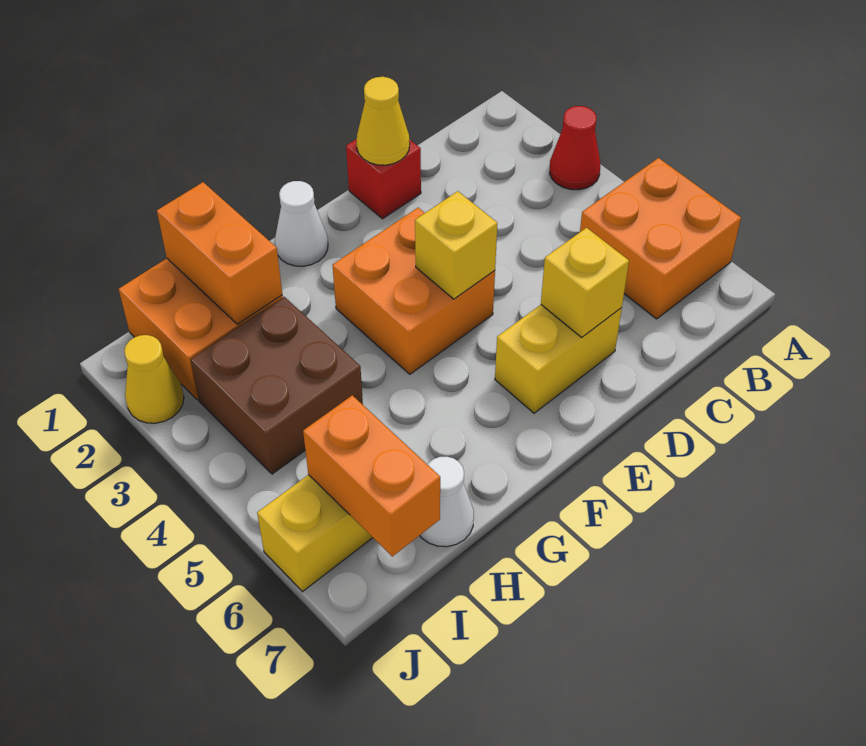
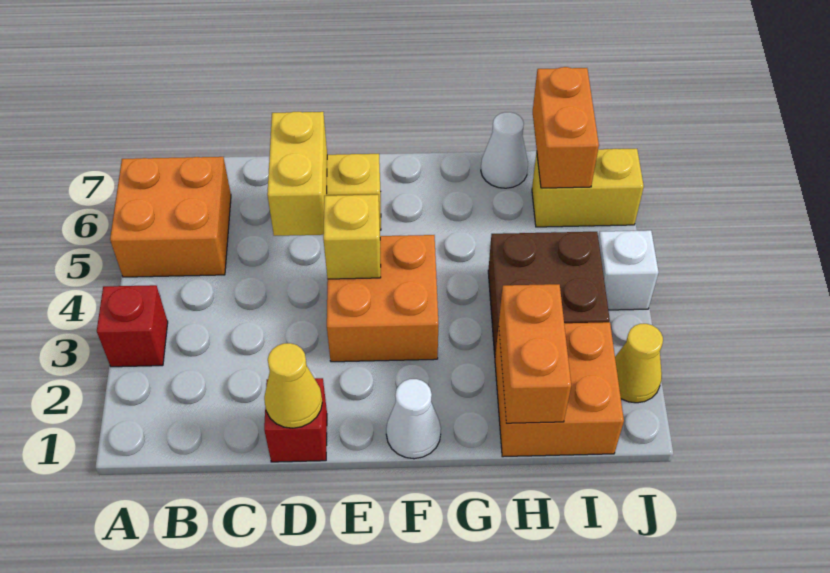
red 1x1 cone [550,106,600,190] -> red 1x1 brick [97,285,168,367]
yellow 1x1 brick [541,228,629,337] -> yellow 1x2 brick [267,112,327,236]
none -> white 1x1 brick [598,230,659,310]

